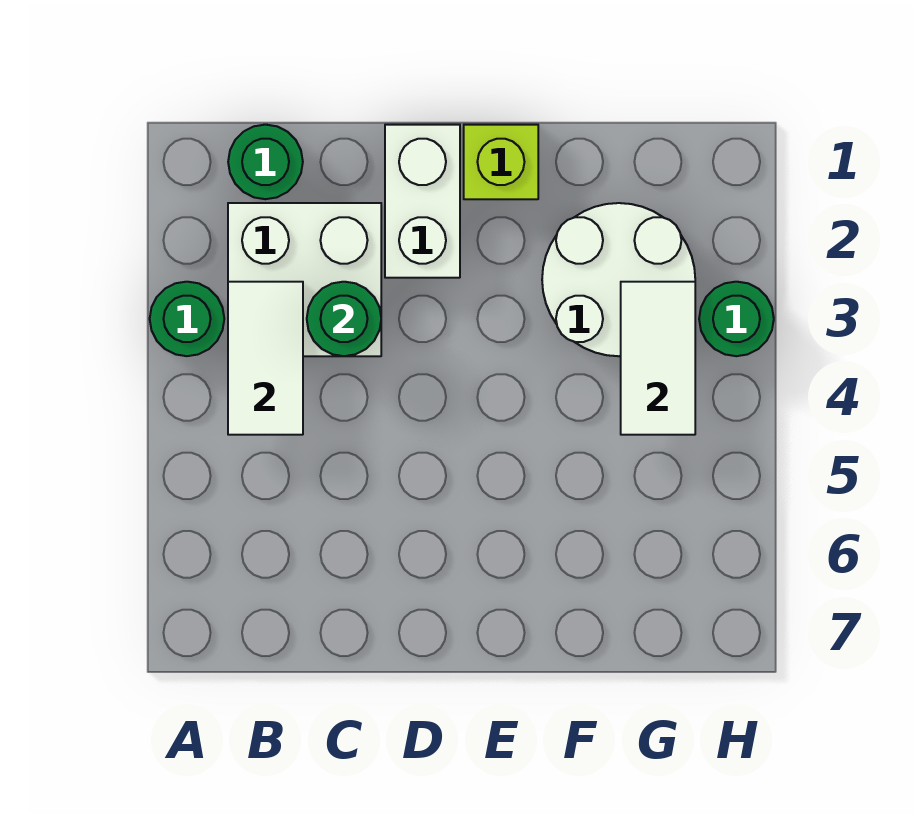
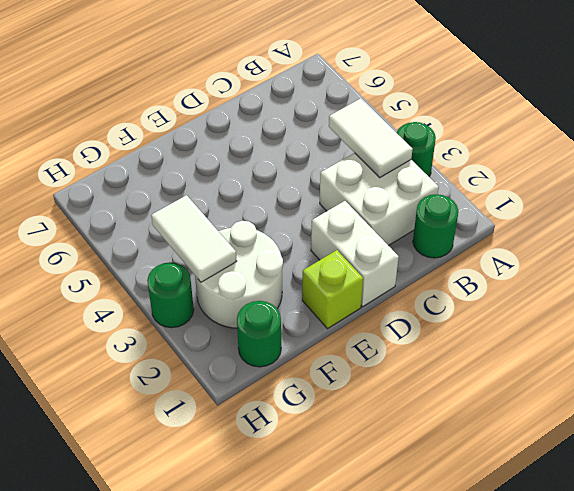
green 1x1 round brick [307,282,381,356] -> green 1x1 round brick moved to [237,301,281,367]

